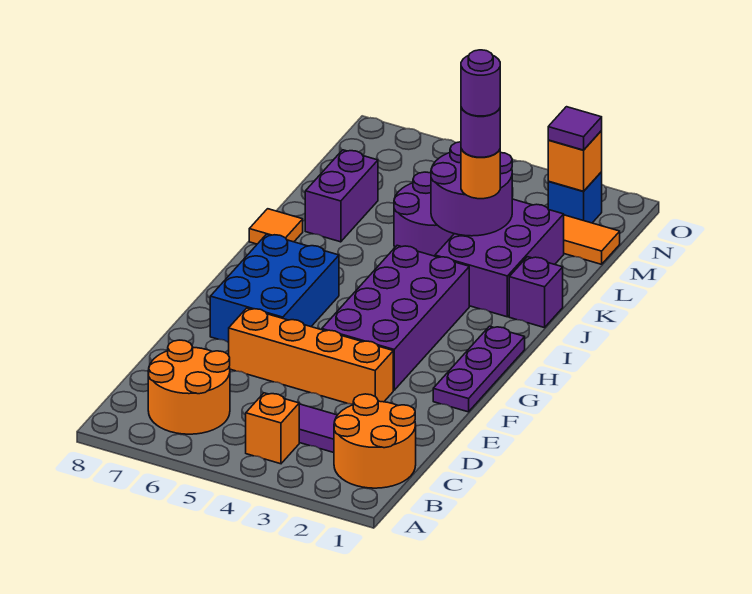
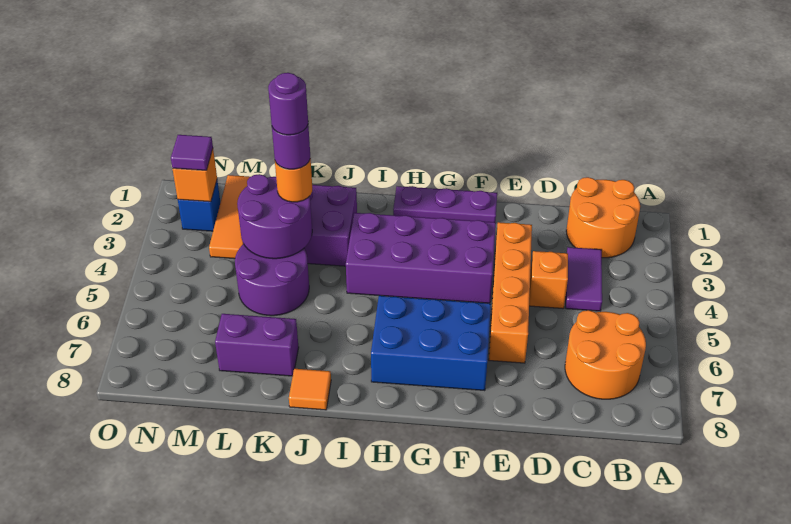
orange 1x1 brick [246,393,299,464] -> orange 1x1 brick moved to [529,251,568,309]
purple 1x1 brick [509,257,563,328] -> none

